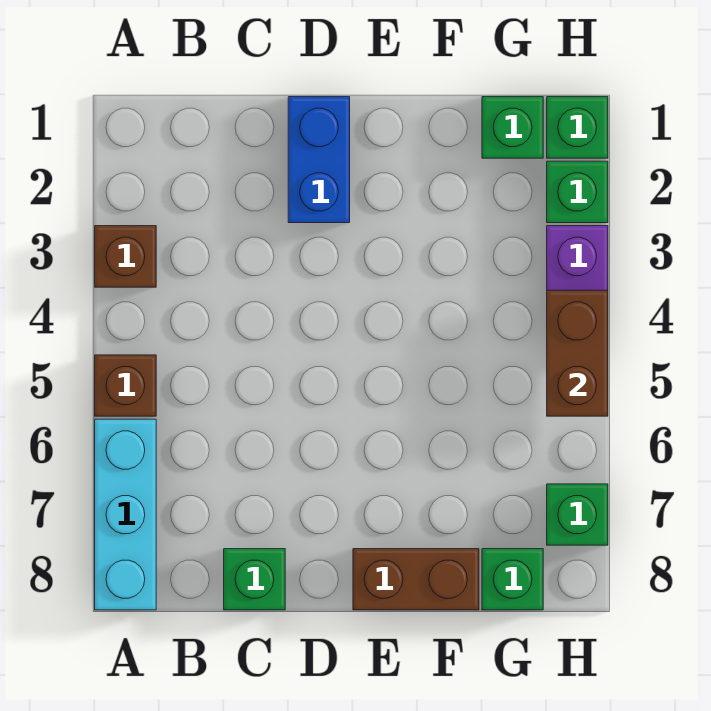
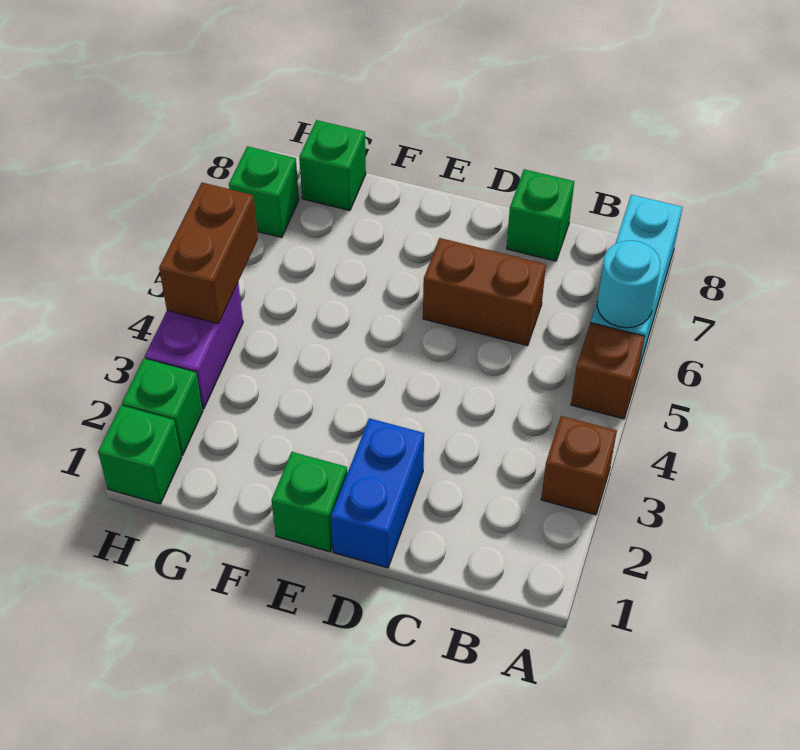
none -> cyan 1x1 round brick [597,240,661,328]
brown 1x2 brick [353,549,479,610] -> brown 1x2 brick moved to [423,238,546,346]
green 1x1 brick [482,97,543,158] -> green 1x1 brick moved to [272,452,347,552]

